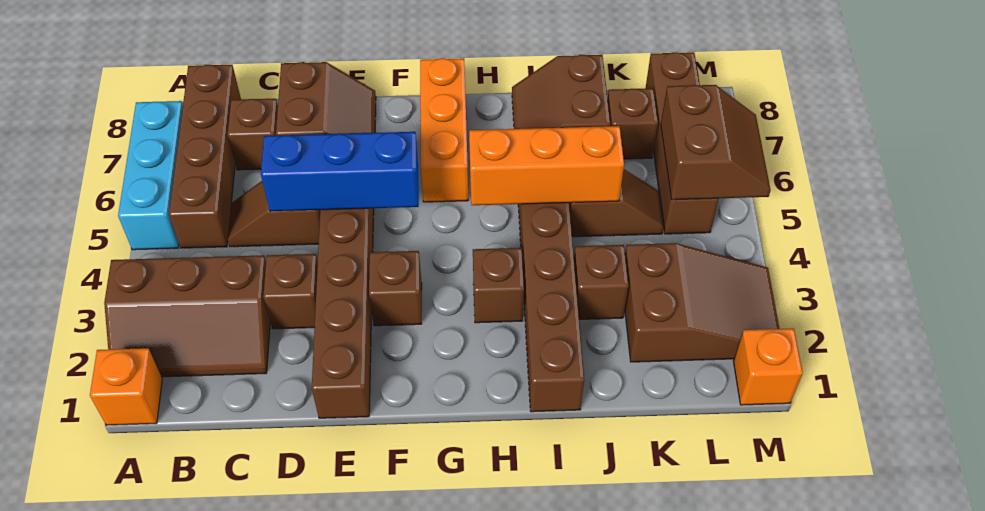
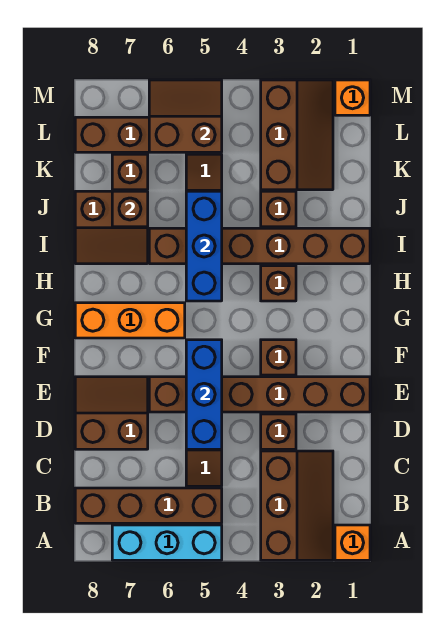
brown 1x1 brick [227,99,278,170] -> brown 1x1 brick moved to [112,191,148,227]
orange 1x3 brick [469,126,624,205] -> blue 1x3 brick [186,191,222,301]
brown 2x3 slope [625,243,779,362] -> brown 2x3 slope turned to [261,80,333,190]

